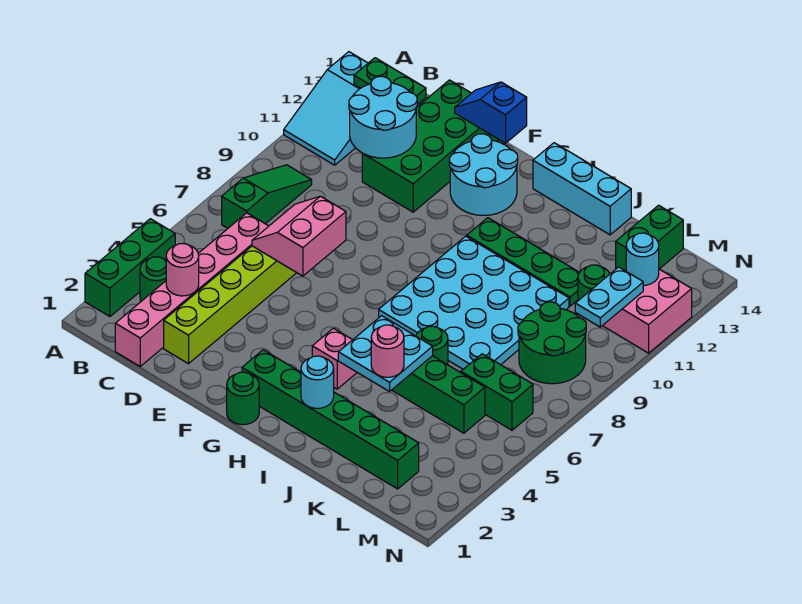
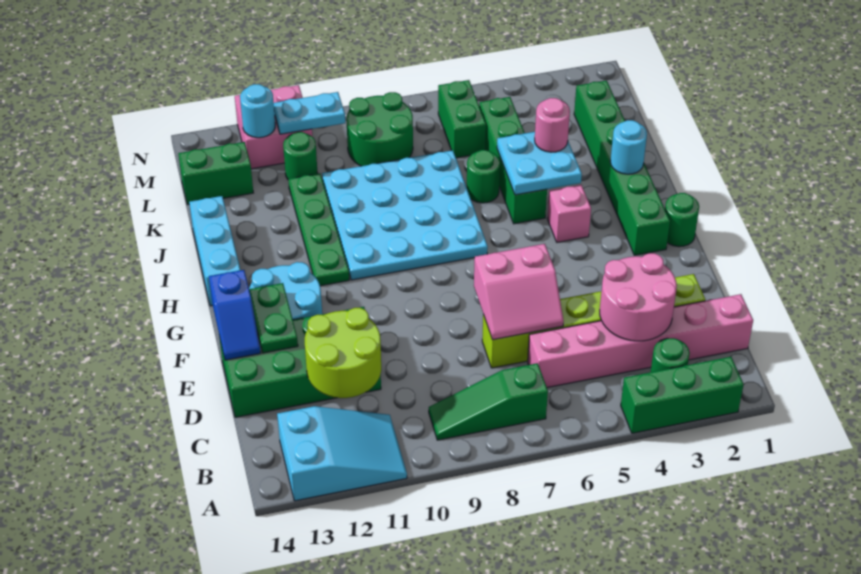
green 1x2 plate [354,58,426,105] -> green 1x2 plate moved to [249,283,298,353]
pink 1x1 round brick [166,244,199,296] -> pink 2x2 round brick [600,253,677,341]
cyan 2x2 round brick [349,76,417,158] -> lime 2x2 round brick [305,308,381,398]

